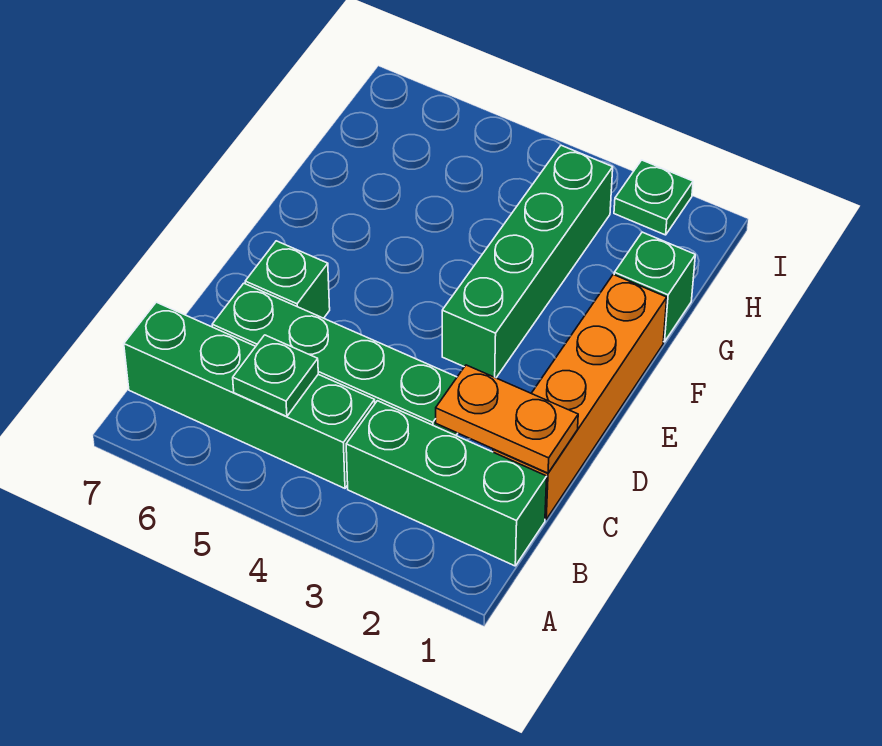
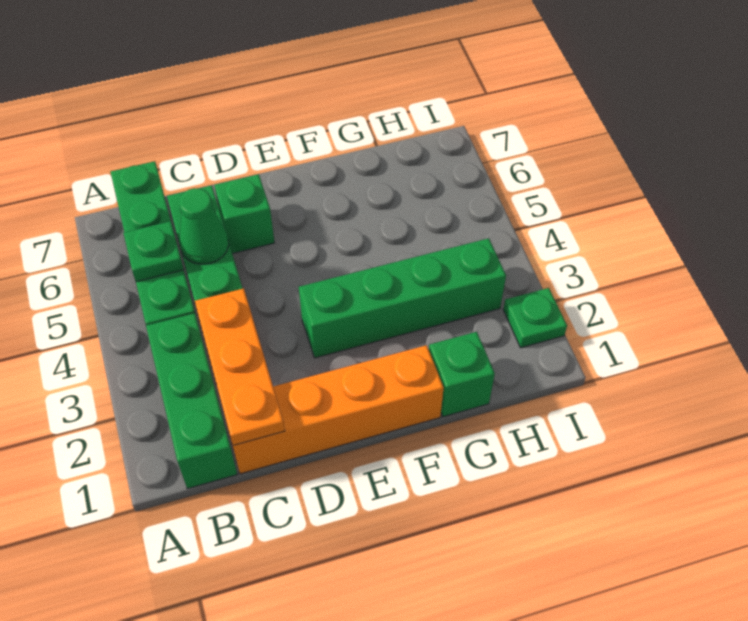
orange 1x2 plate [436,365,578,473] -> orange 1x3 plate [195,288,285,445]
none -> green 1x1 cone [179,188,229,264]

